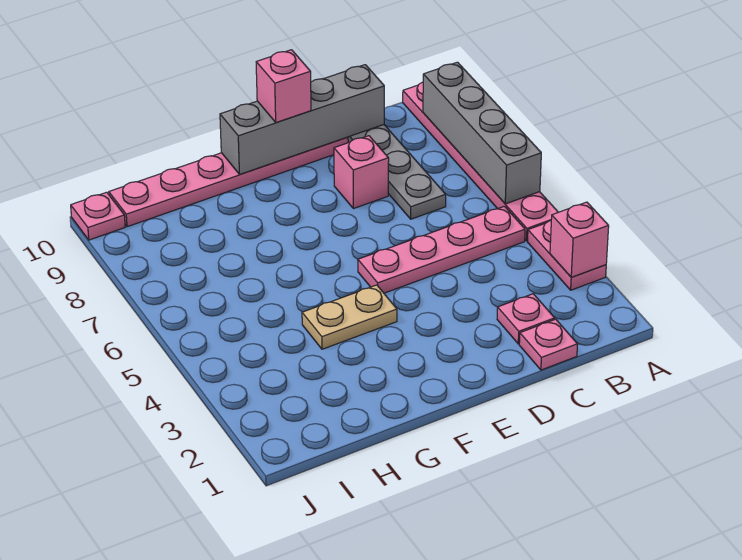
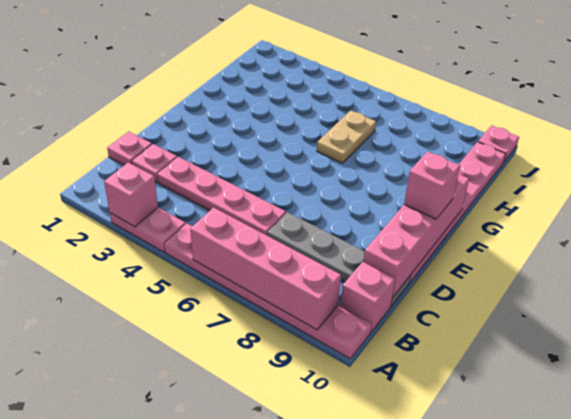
grey 1x4 brick [423,62,541,204] -> pink 1x4 brick [190,208,341,330]
pink 1x4 plate [358,206,525,293] -> pink 1x4 plate turned to [157,157,286,236]
grey 1x4 brick [220,65,384,174] -> pink 1x4 brick [364,174,469,297]
pink 1x1 brick [334,136,389,209] -> pink 1x1 brick moved to [340,262,395,332]
tan 1x2 plate [302,285,397,349] -> tan 1x2 plate moved to [317,111,376,163]

